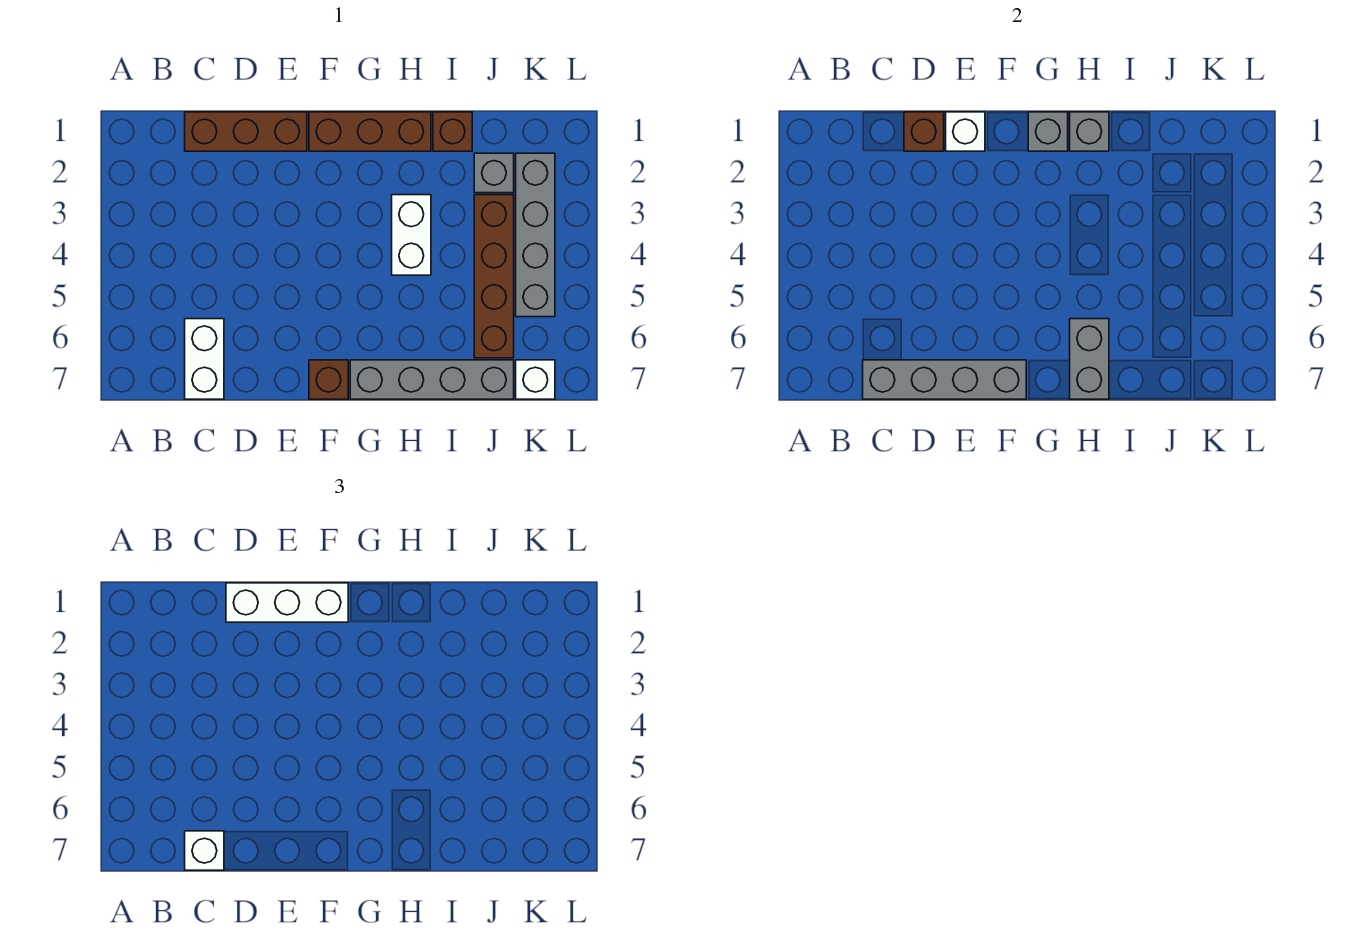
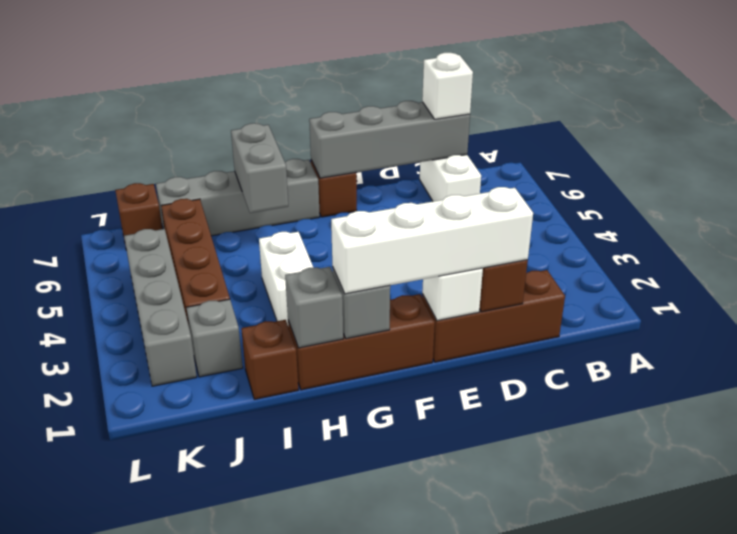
white 1x3 brick [226,583,348,622] -> white 1x4 brick [331,187,533,294]
white 1x1 brick [516,360,555,399] -> brown 1x1 brick [115,183,162,246]

